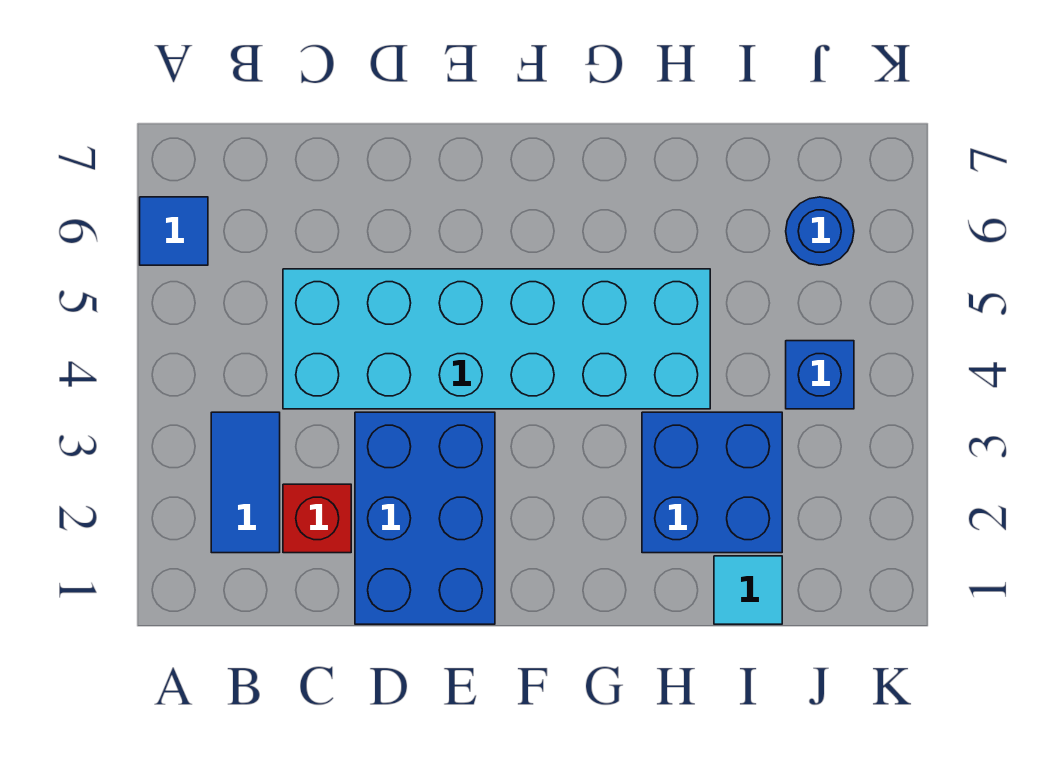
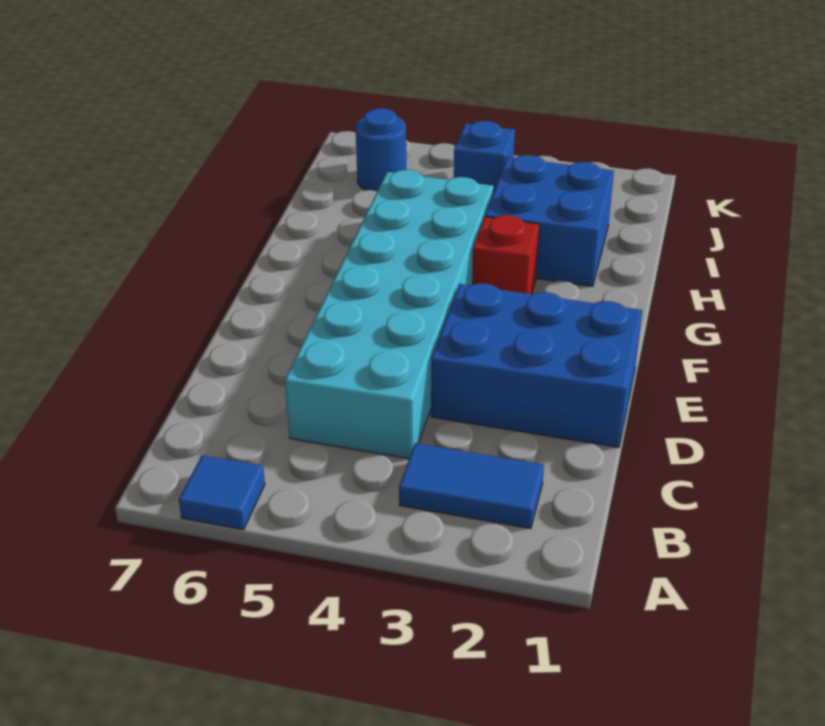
red 1x1 brick [283,484,351,553] -> red 1x1 brick moved to [472,215,539,294]
cyan 1x1 tile [714,556,782,624] -> none

